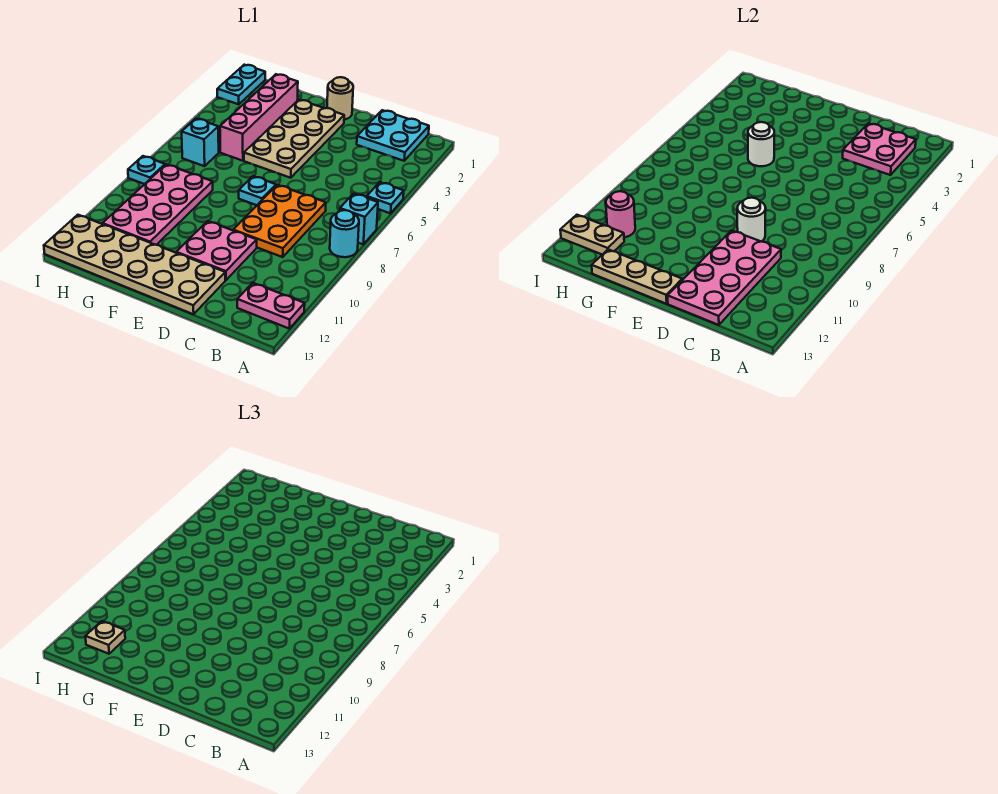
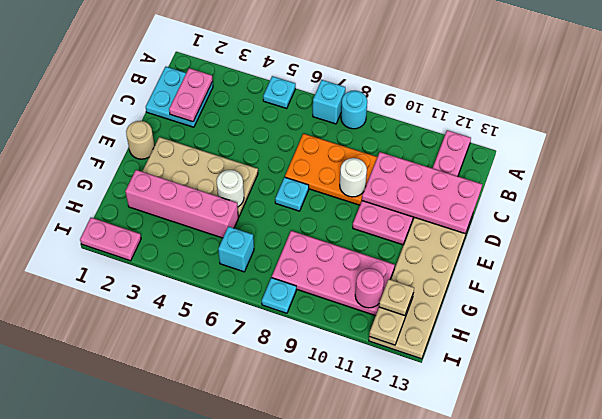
pink 2x2 plate [843,123,916,175] -> pink 1x2 plate [169,68,213,122]
tan 1x3 plate [592,249,682,304] -> none
cyan 1x2 plate [217,65,265,104] -> pink 1x2 plate [80,218,141,261]

